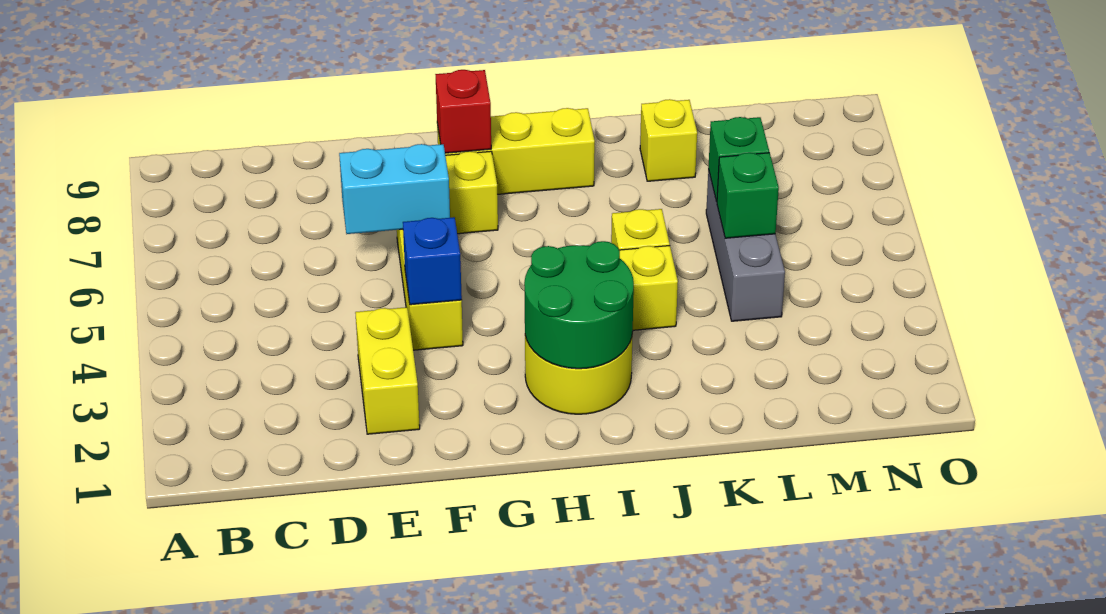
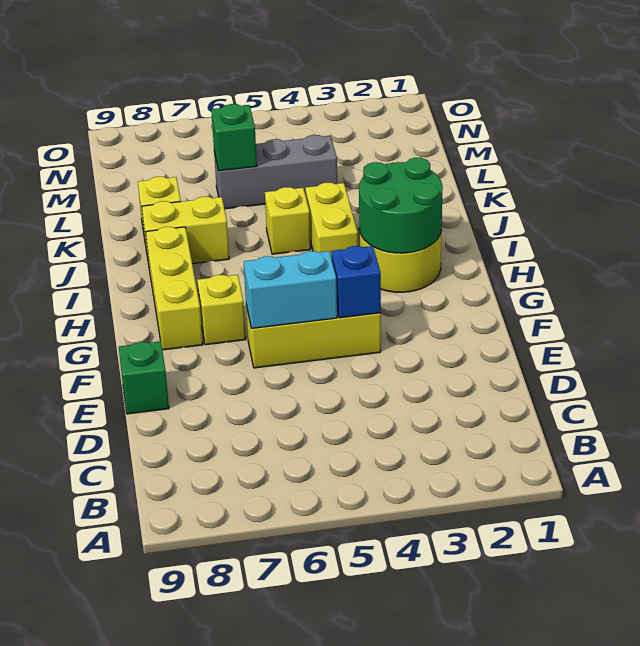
yellow 1x2 brick [355,307,420,434] -> yellow 1x2 brick moved to [142,197,229,264]
cyan 1x2 brick [339,144,450,234] -> cyan 1x2 brick turned to [244,251,337,328]
red 1x1 brick [435,70,491,153] -> none
green 1x1 brick [717,153,779,238] -> green 1x1 brick moved to [119,341,169,414]

